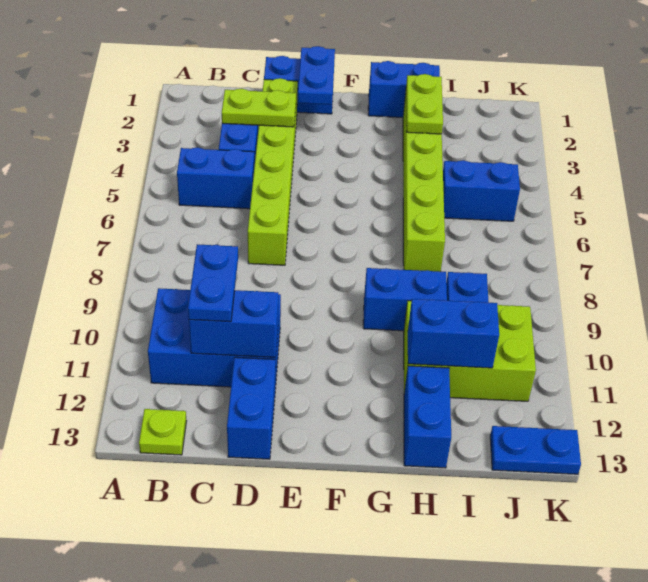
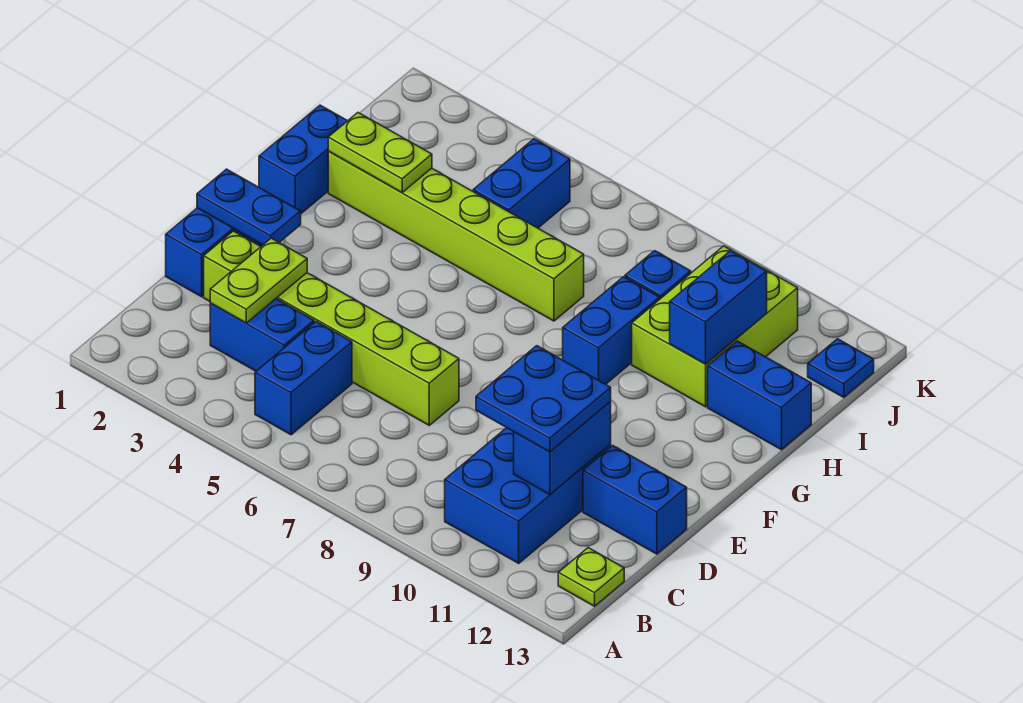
blue 1x2 plate [188,244,238,322] -> blue 2x2 plate [476,346,611,452]
blue 1x2 plate [490,426,581,474] -> blue 1x1 plate [808,339,874,398]

